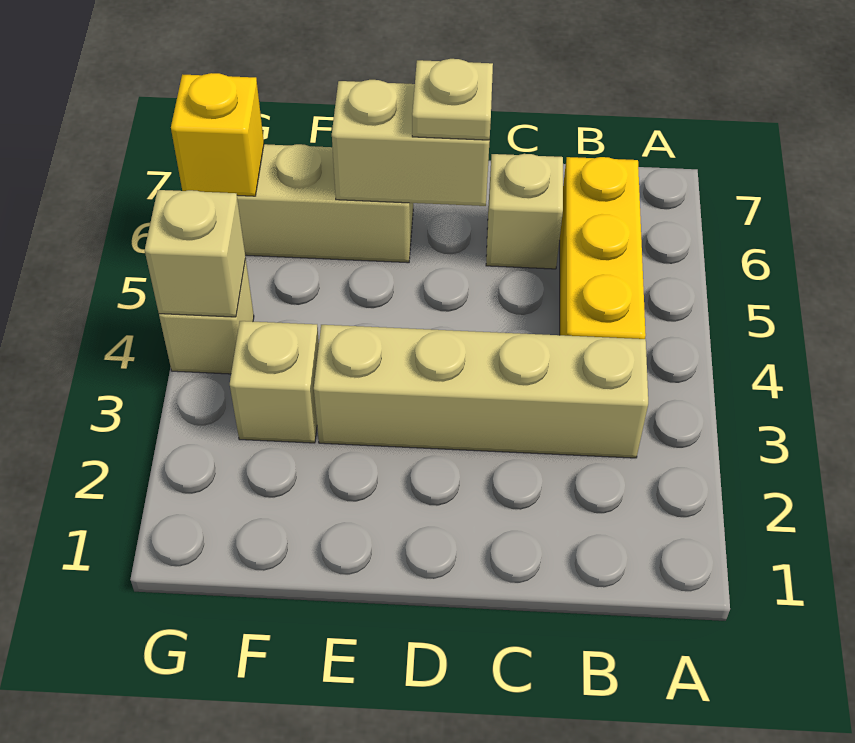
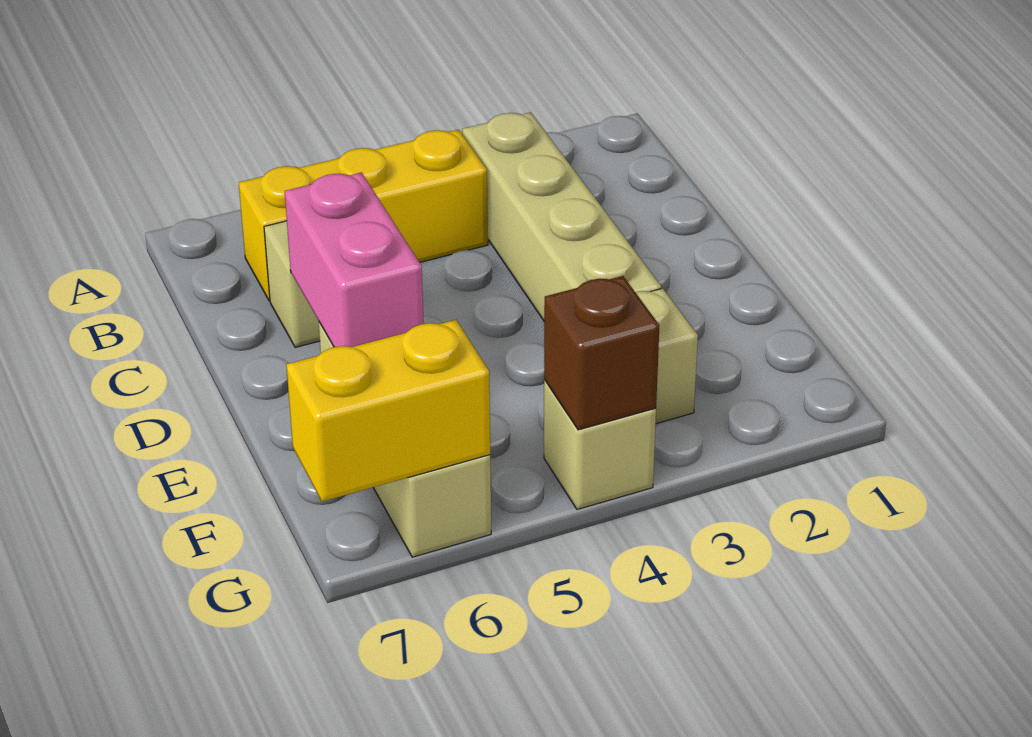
tan 1x2 brick [332,80,490,206] -> pink 1x2 brick [285,172,424,347]
tan 1x1 plate [412,59,493,140] -> none
tan 1x1 brick [145,190,246,317] -> brown 1x1 brick [544,276,659,430]
yellow 1x1 brick [171,73,264,196] -> yellow 1x2 brick [286,320,490,502]

